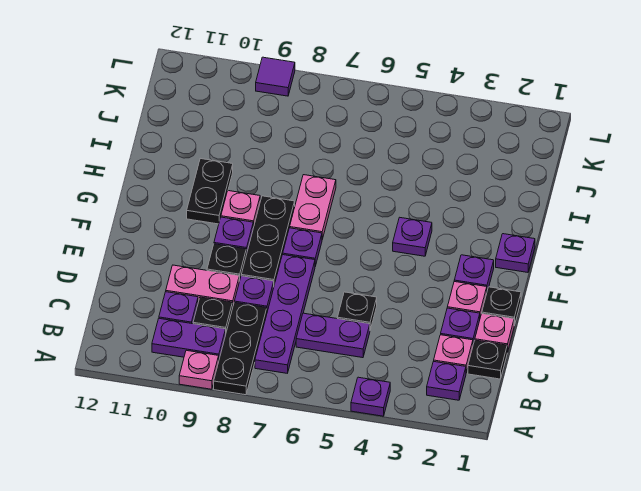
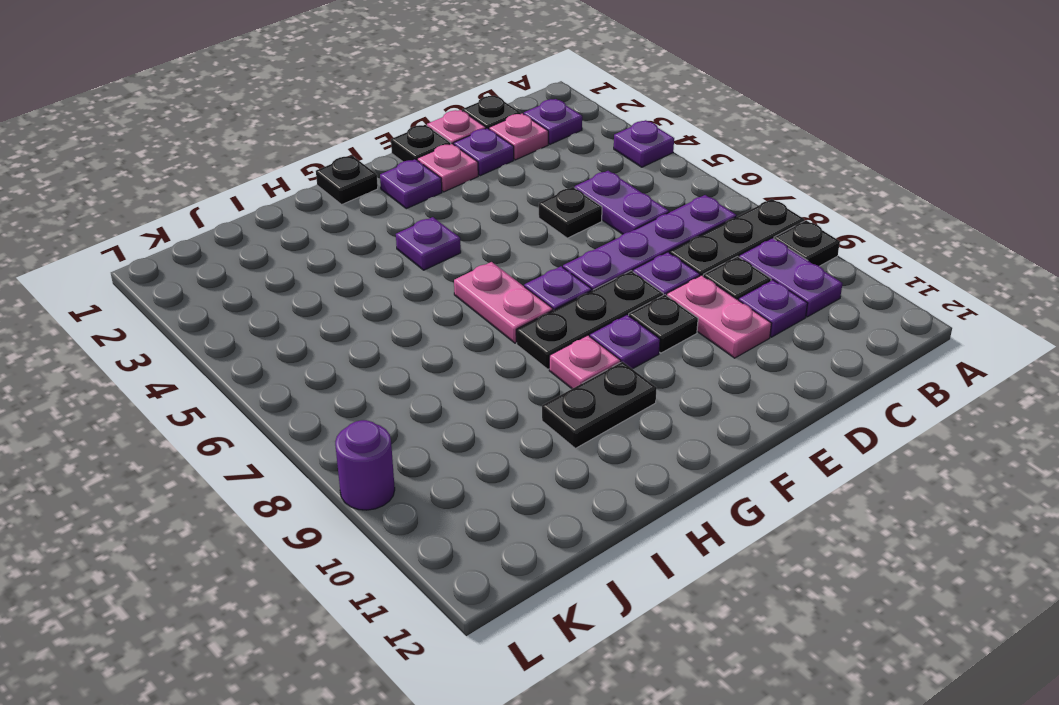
pink 1x1 plate [179,350,219,389] -> black 1x1 plate [774,220,840,266]
purple 1x1 plate [496,234,535,272] -> black 1x1 plate [316,156,378,205]
pink 1x2 plate [290,175,336,239] -> pink 1x2 plate turned to [454,262,553,343]
purple 1x1 tile [256,57,295,96] -> purple 1x1 round brick [335,420,395,510]

